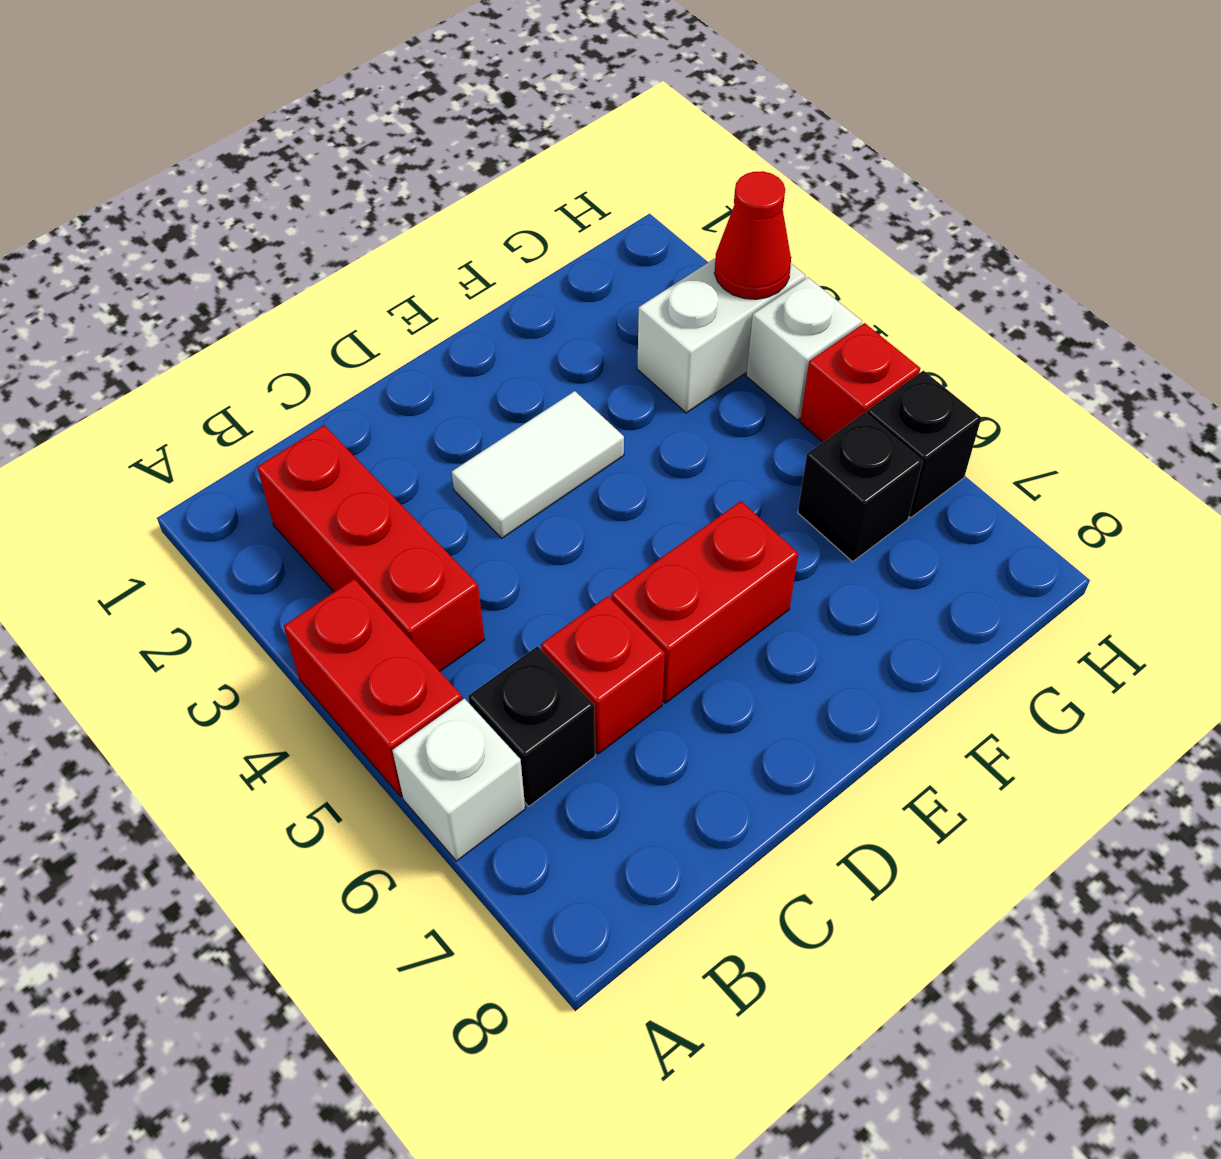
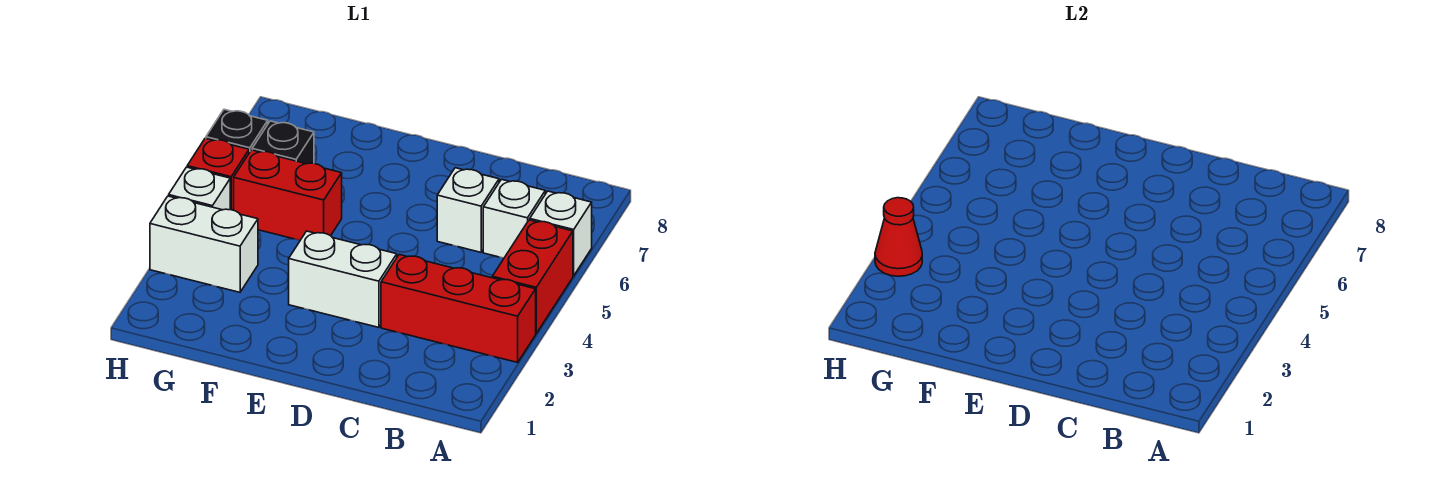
red 1x3 brick [257,425,485,671] -> red 1x3 brick turned to [381,255,536,362]
black 1x1 brick [468,646,595,806] -> white 1x1 brick [483,179,545,258]
red 1x1 brick [541,596,665,754] -> white 1x1 brick [437,168,499,252]
white 1x2 tile [452,391,624,538] -> white 1x2 brick [289,231,397,327]
red 1x2 brick [611,501,798,703] -> red 1x2 brick moved to [234,150,342,240]

